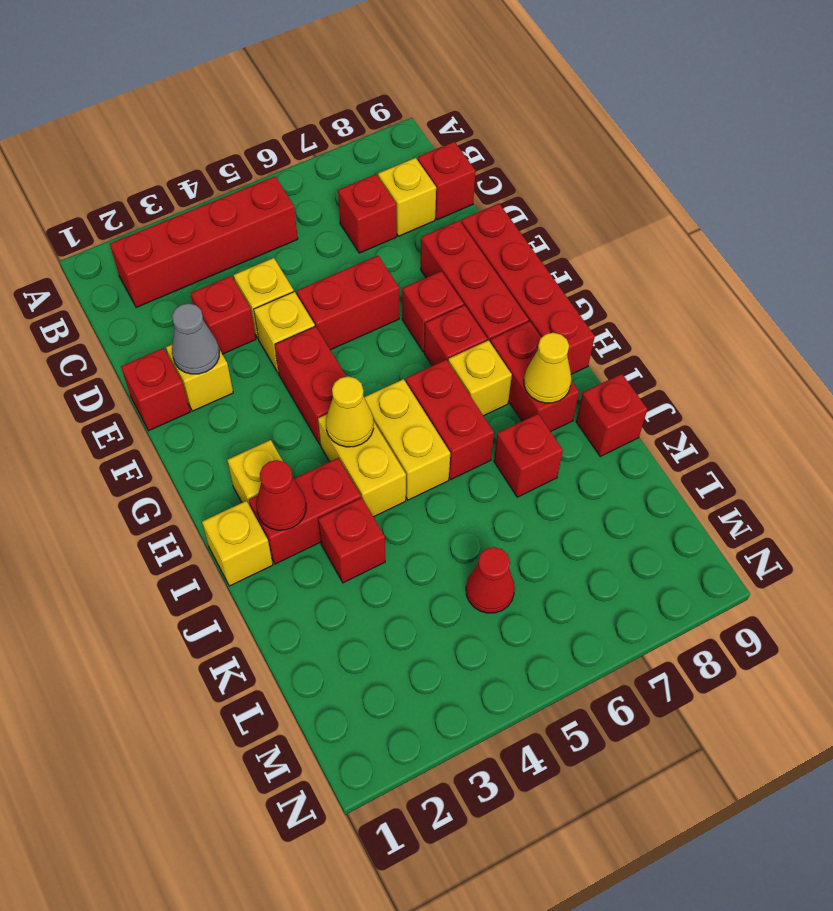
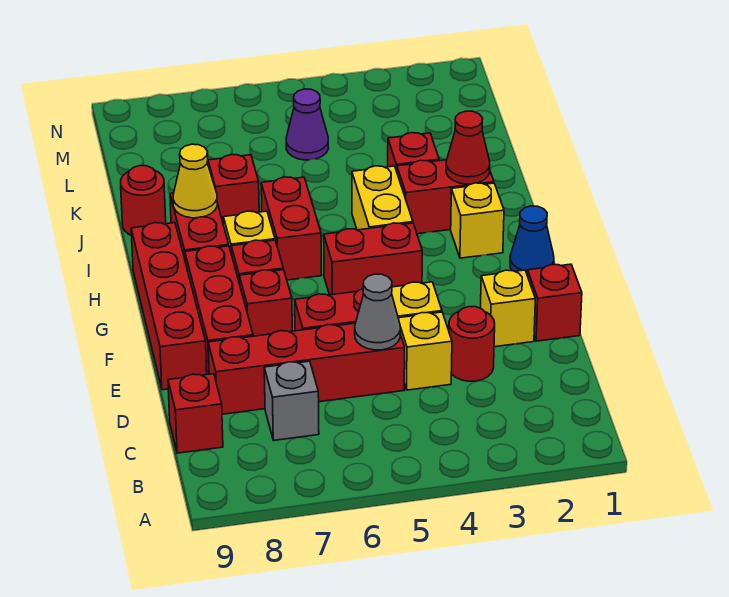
red 1x4 brick [110,176,298,307] -> red 1x4 brick moved to [208,323,405,414]
red 1x1 brick [338,174,397,253] -> grey 1x1 brick [264,361,319,440]
yellow 1x1 brick [378,158,436,236] -> none
red 1x1 brick [190,276,256,354] -> red 1x1 round brick [449,307,495,381]
grey 1x1 cone [172,303,219,374] -> grey 1x1 cone moved to [355,274,400,350]
red 1x2 brick [275,326,346,445] -> red 1x2 brick turned to [324,223,422,295]
none -> blue 1x1 cone [510,206,554,273]
yellow 1x1 cone [326,376,374,447] -> none
yellow 1x2 brick [364,379,450,500] -> none
yellow 1x1 brick [202,501,273,586] -> none
red 1x1 brick [576,374,647,456] -> red 1x1 round brick [121,166,166,235]
red 1x1 cone [466,547,515,613] -> purple 1x1 cone [286,89,329,160]

